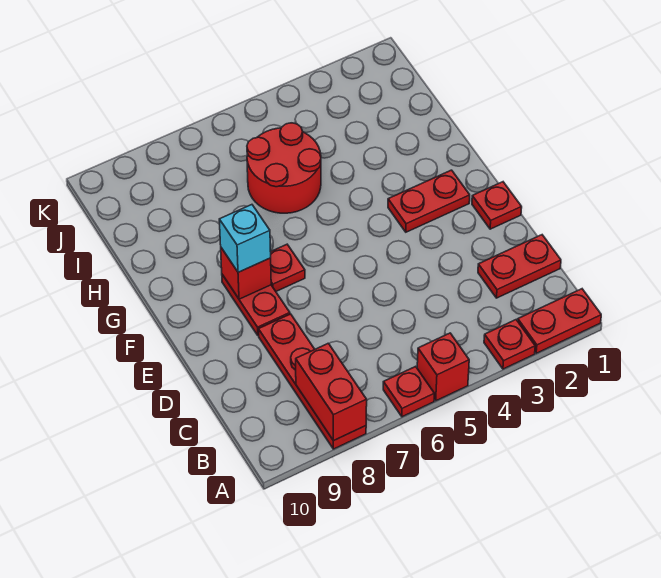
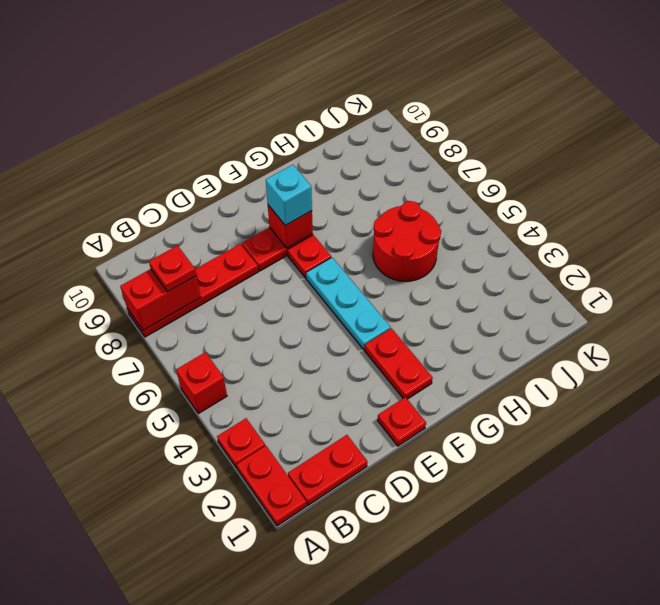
red 1x1 plate [383,366,434,417] -> red 1x1 plate moved to [149,246,196,292]
red 1x2 plate [478,235,561,298] -> red 1x2 plate turned to [288,435,367,505]
none -> cyan 1x3 plate [306,258,391,349]

